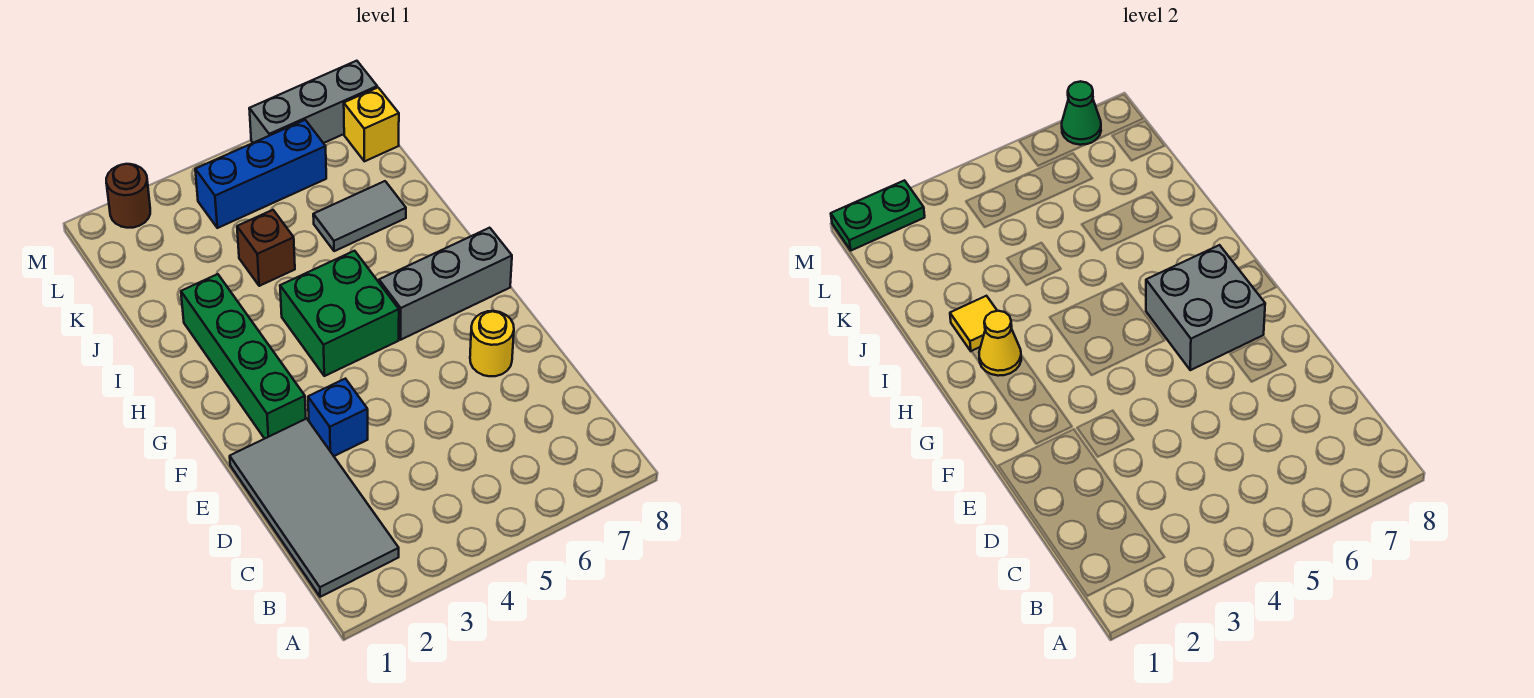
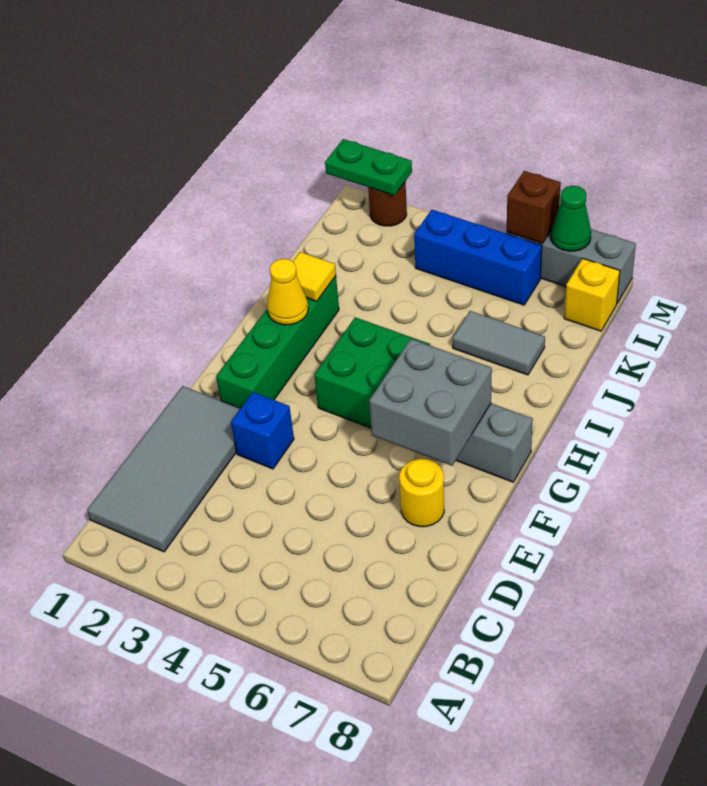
brown 1x1 brick [237,210,295,286] -> brown 1x1 brick moved to [507,171,561,243]

